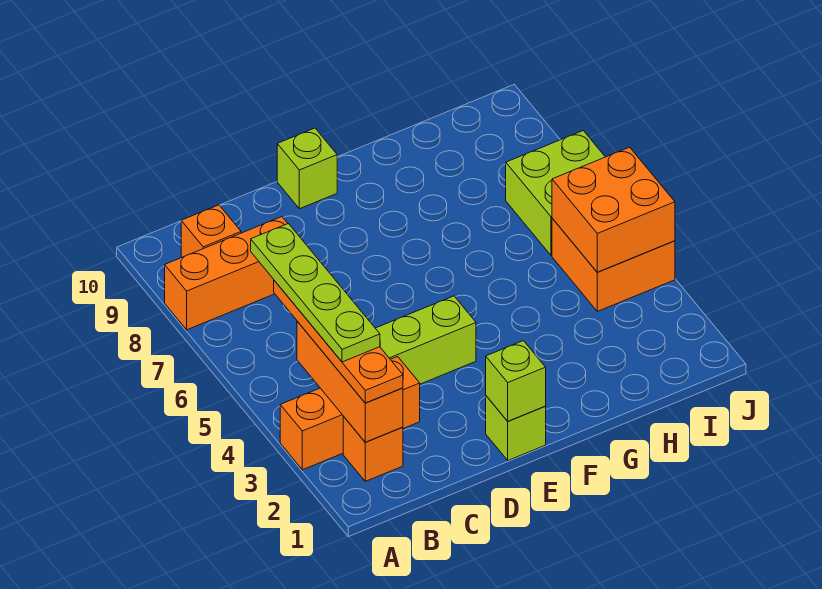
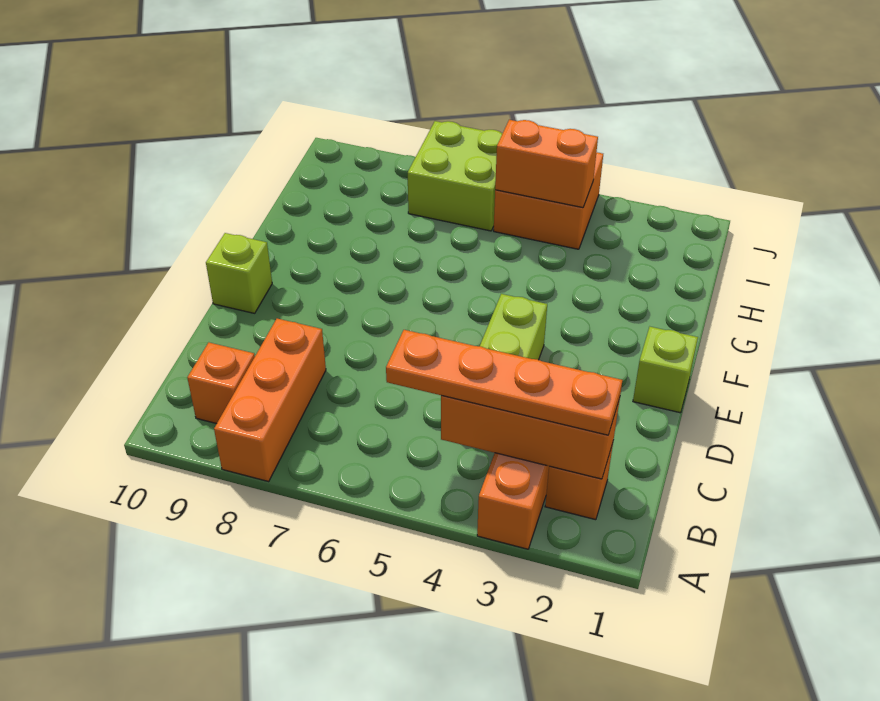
lime 1x4 plate [251,224,380,362] -> none
lime 1x1 brick [486,341,546,421] -> none
orange 2x2 brick [552,147,675,272] -> orange 1x2 brick [495,120,598,208]

